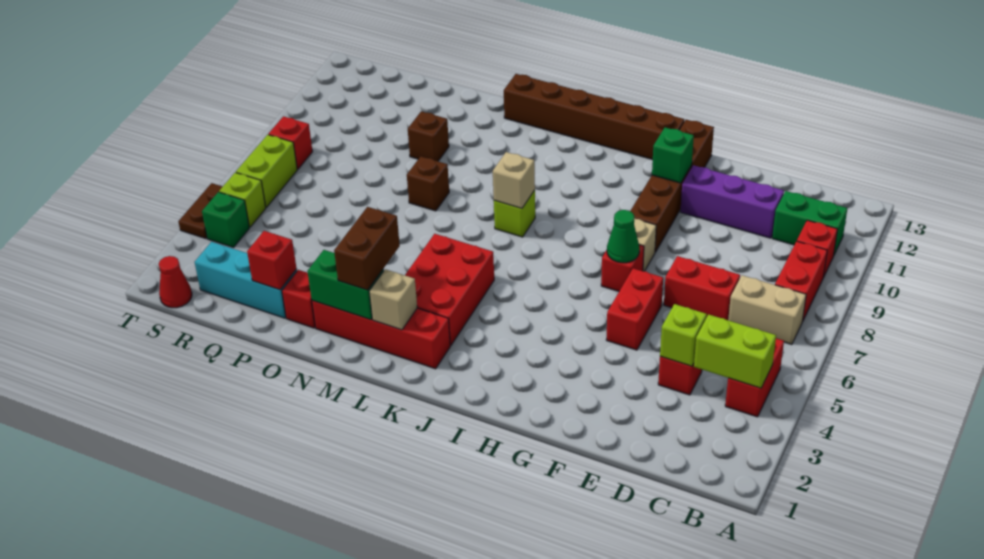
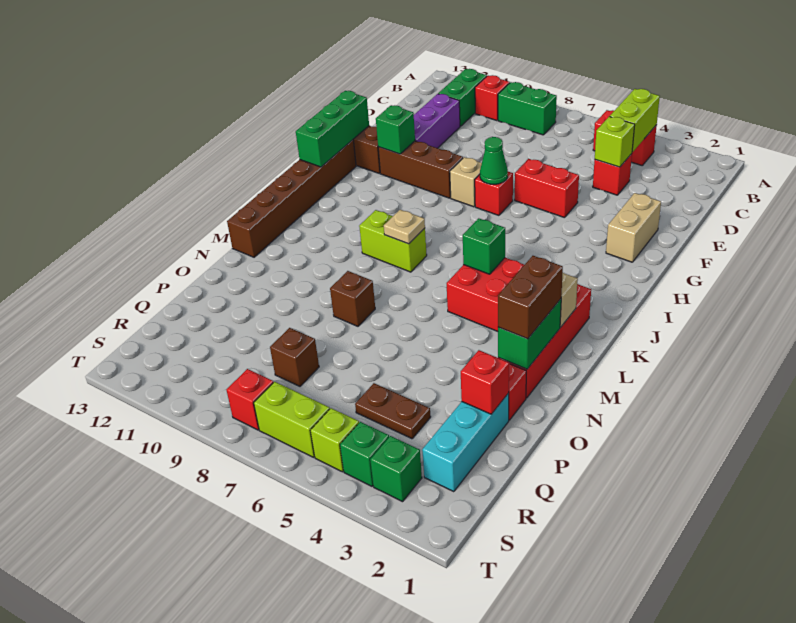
tan 1x2 brick [728,275,806,345] -> tan 1x2 brick moved to [606,193,661,262]
red 1x2 brick [775,241,827,322] -> green 1x2 brick [498,82,557,135]
red 1x2 brick [664,256,740,320] -> none
none -> green 1x3 brick [296,91,369,167]
none -> green 1x1 brick [463,218,505,274]
lime 1x1 brick [494,190,535,237] -> lime 1x2 brick [359,210,427,272]
tan 1x1 brick [493,152,535,208] -> tan 1x1 plate [384,210,425,244]
brown 1x2 brick [334,207,400,290] -> brown 1x2 brick turned to [498,256,563,339]
brown 1x1 brick [408,111,449,161] -> brown 1x1 brick moved to [270,328,319,386]
red 1x1 cone [159,256,192,308] -> none
none -> green 1x1 brick [370,436,422,502]
brown 1x2 plate [178,183,222,239] -> brown 1x2 plate moved to [355,383,431,439]

